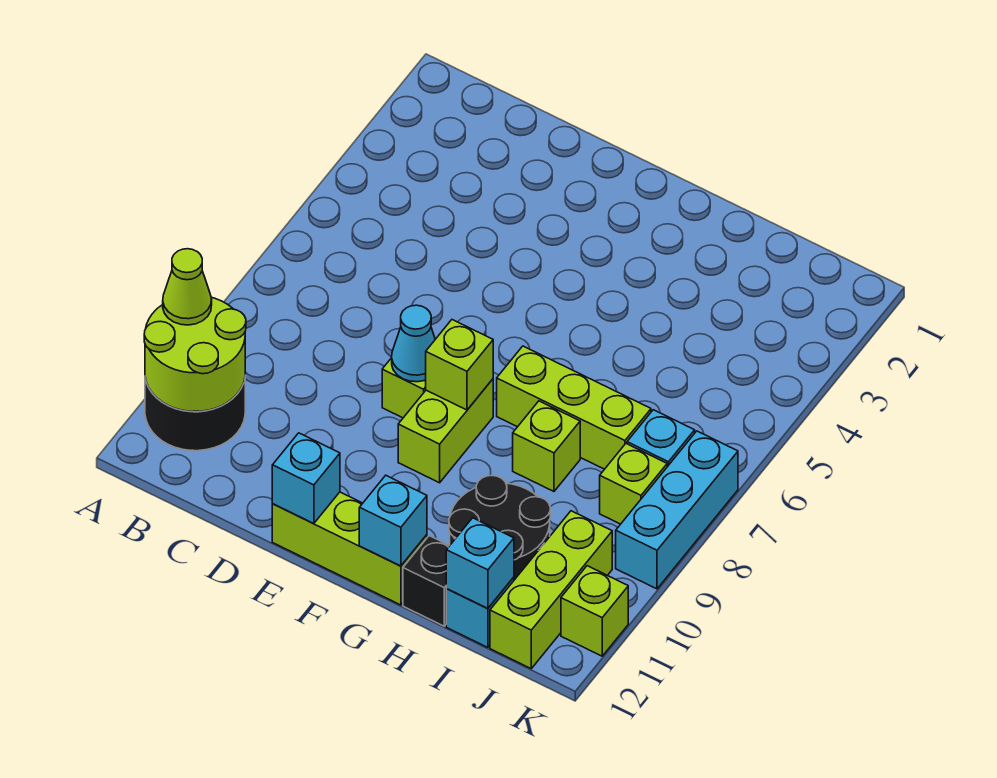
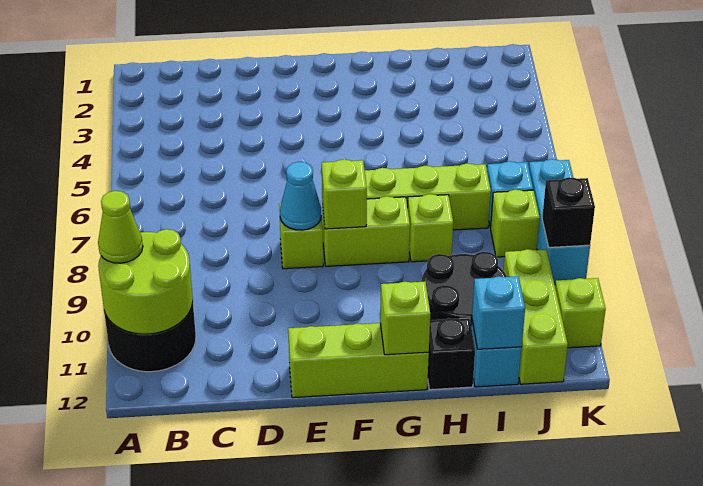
cyan 1x1 brick [272,433,340,523] -> none
lime 1x2 brick [398,379,493,483] -> lime 1x2 brick turned to [322,196,410,266]
cyan 1x1 brick [359,475,427,566] -> lime 1x1 brick [380,281,430,355]
none -> black 1x1 brick [542,177,595,247]

